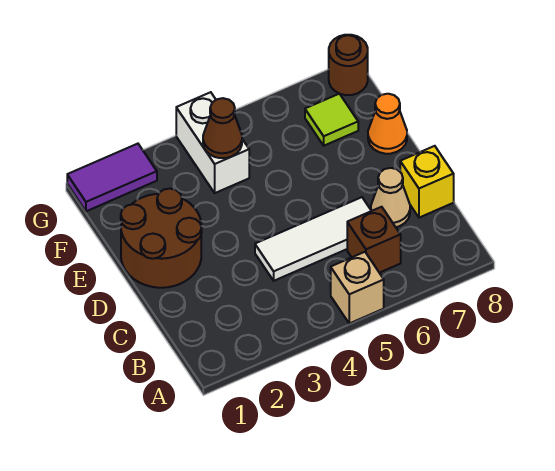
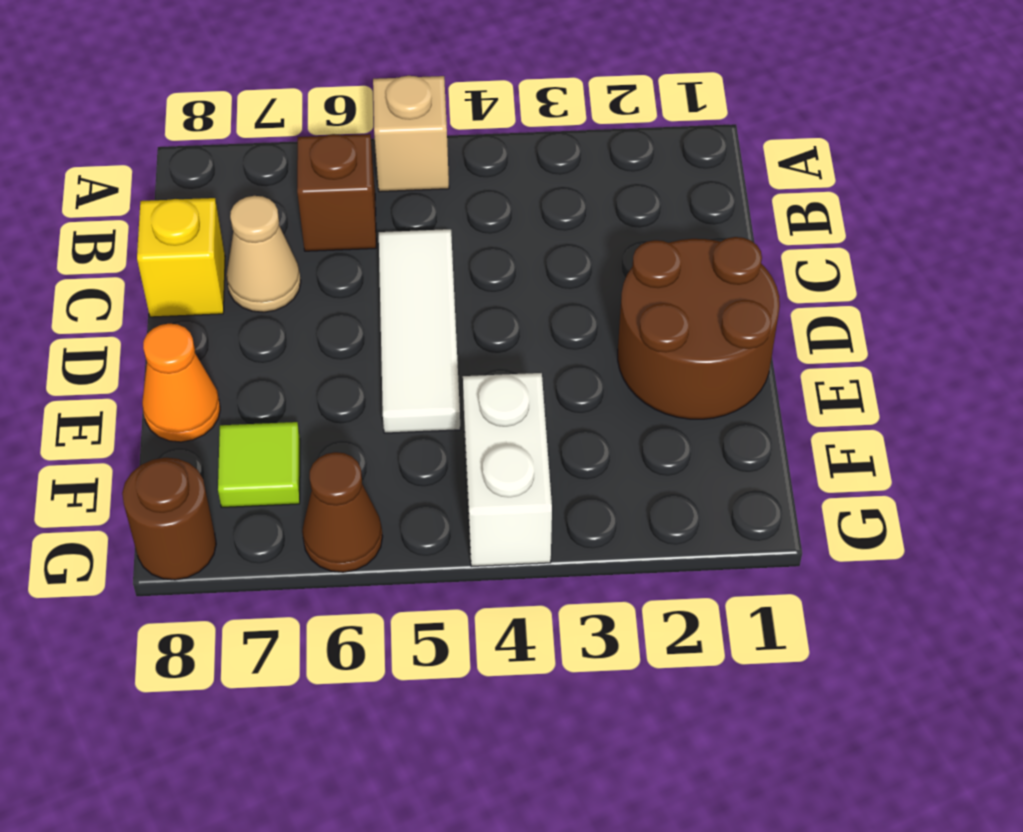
white 1x3 tile [255,197,371,281] -> white 1x3 tile turned to [379,229,461,433]
brown 1x1 cone [203,98,242,158] -> brown 1x1 cone moved to [302,452,383,572]
purple 1x2 tile [67,144,157,211] -> none

